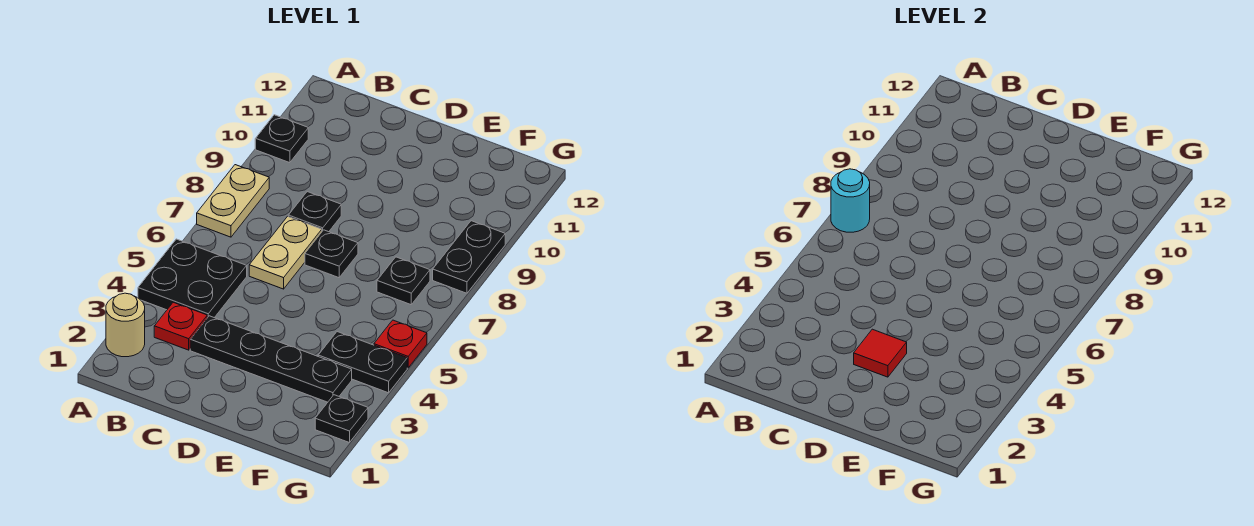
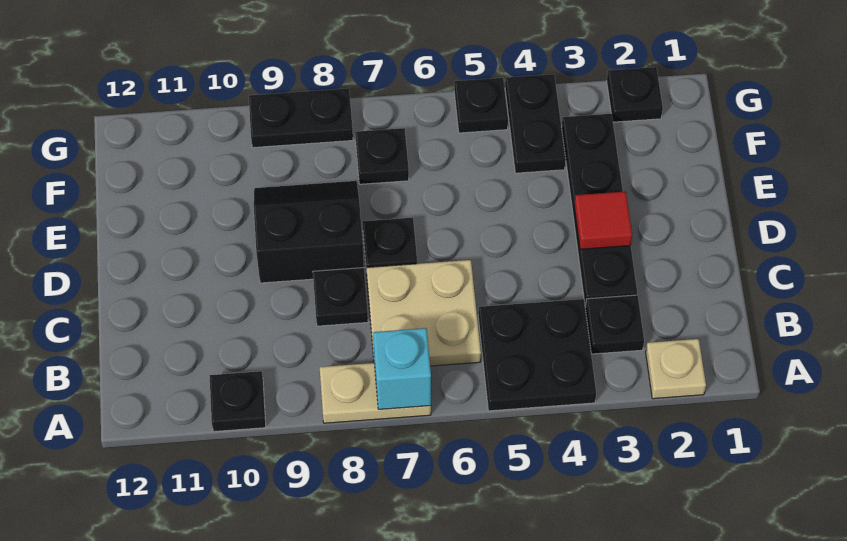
tan 1x1 round brick [106,293,145,357] -> tan 1x1 plate [646,339,706,399]
cyan 1x1 round brick [831,169,870,232] -> cyan 1x1 brick [373,328,431,409]
red 1x1 plate [154,302,207,350] -> black 1x1 plate [585,295,644,354]
tan 1x2 plate [249,216,322,289] -> tan 2x2 plate [366,260,481,366]
none -> black 2x2 slope [254,181,364,283]
red 1x1 plate [374,320,427,368] -> black 1x1 plate [454,78,508,133]

